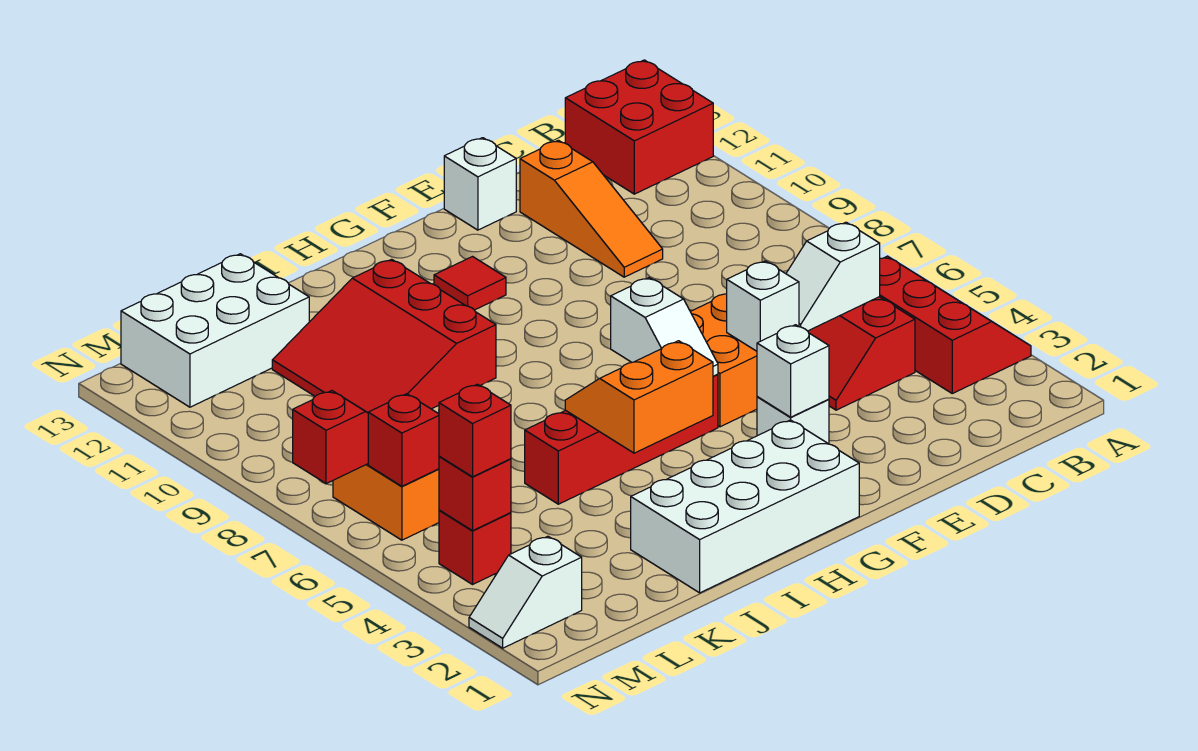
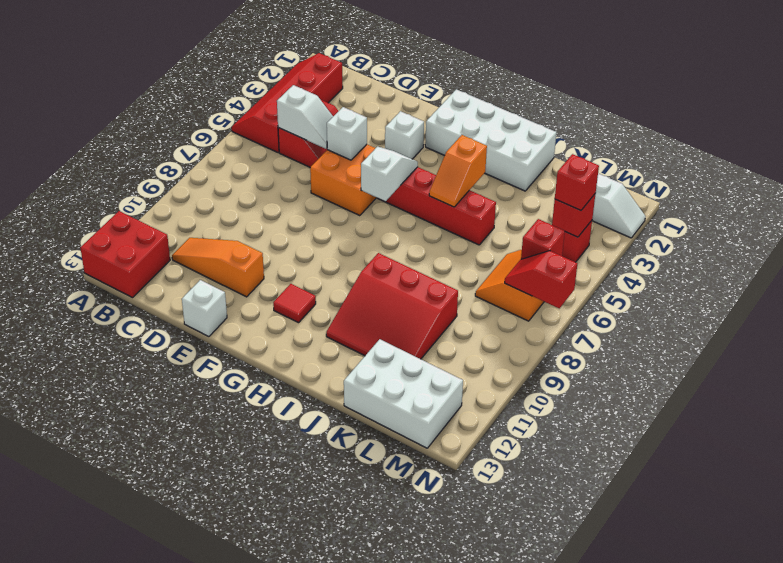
red 2x3 slope [880,256,1031,393] -> red 2x4 slope [232,53,343,152]
orange 1x3 slope [520,140,663,277] -> orange 1x3 slope turned to [172,238,264,297]
white 1x1 brick [757,325,829,417] -> none
orange 2x2 slope [565,341,713,453] -> orange 1x2 slope [429,135,487,207]
red 3x3 slope [272,259,496,413] -> red 3x3 slope turned to [326,253,458,359]

